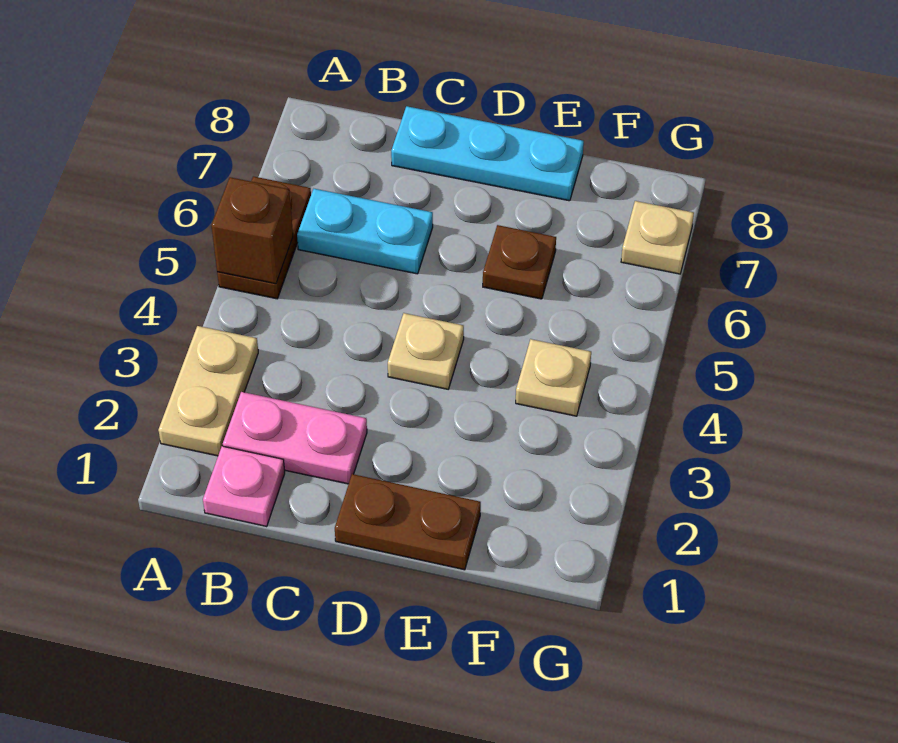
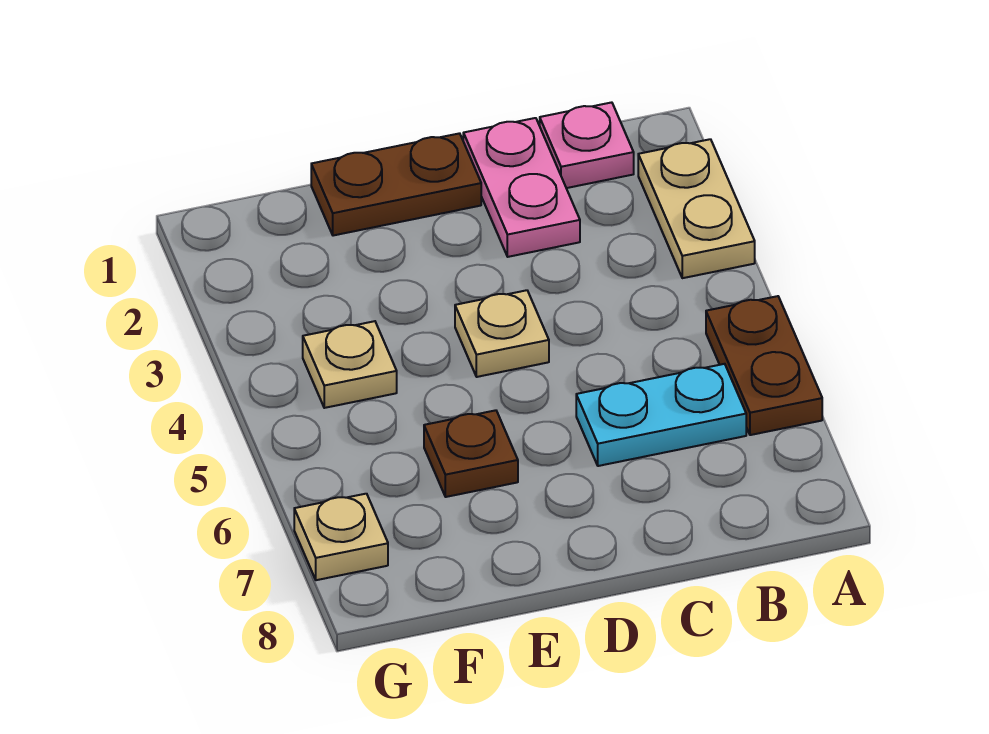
brown 1x1 brick [211,177,293,284] -> none
pink 1x2 plate [223,392,367,484] -> pink 1x2 plate turned to [463,118,580,257]
cyan 1x3 plate [391,106,584,201] -> none

